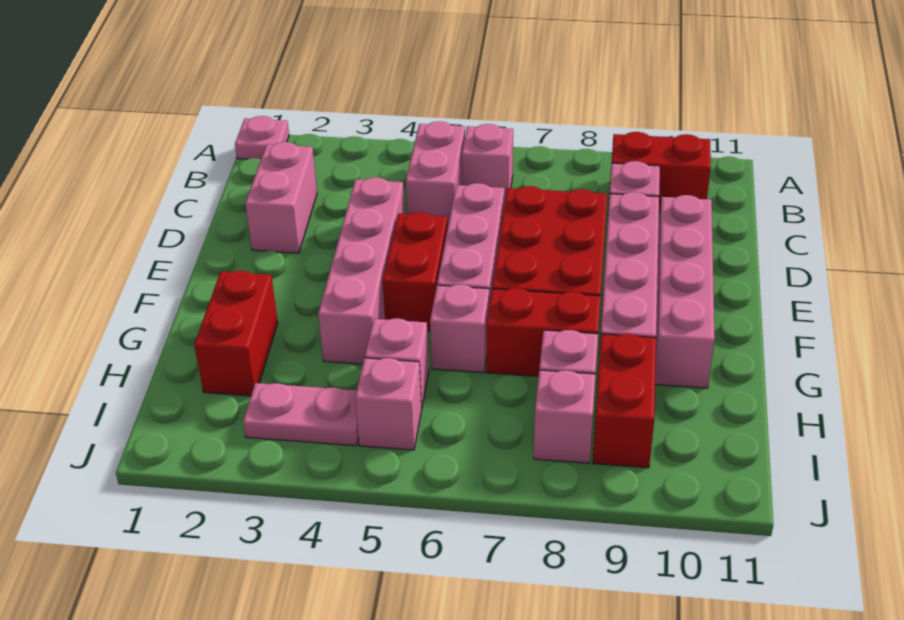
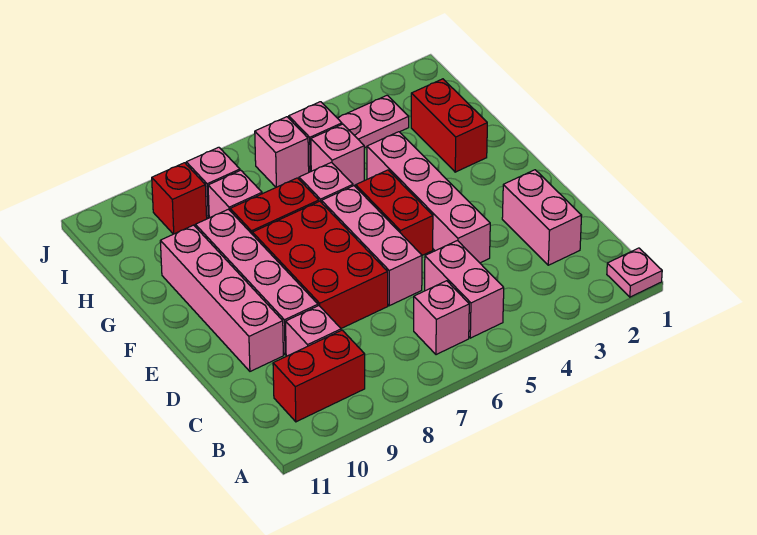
red 1x2 brick [593,334,656,468] -> red 1x1 brick [152,163,207,234]
none -> pink 1x1 brick [255,117,309,187]

